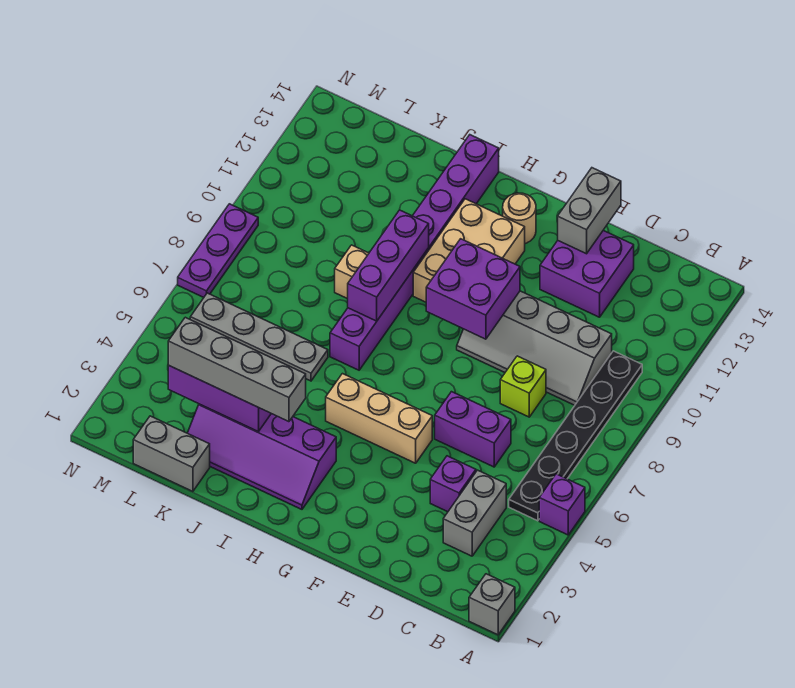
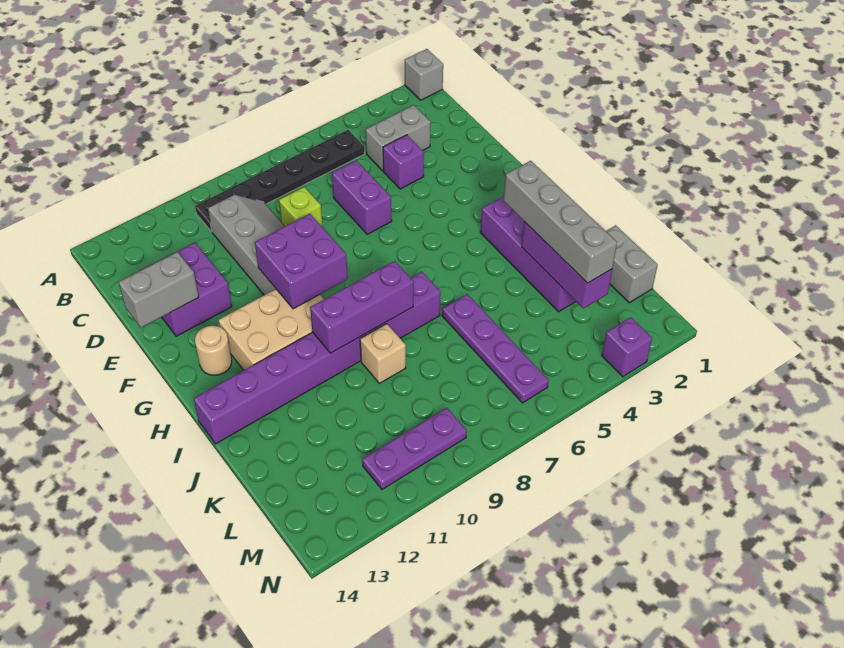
purple 1x1 brick [539,474,585,535] -> purple 1x1 brick moved to [602,317,652,377]
tan 1x3 brick [326,374,432,463] -> none
grey 1x4 plate [190,293,328,381] -> purple 1x4 plate [442,294,549,403]
purple 1x3 plate [178,204,258,297] -> purple 1x3 plate moved to [362,408,467,489]

